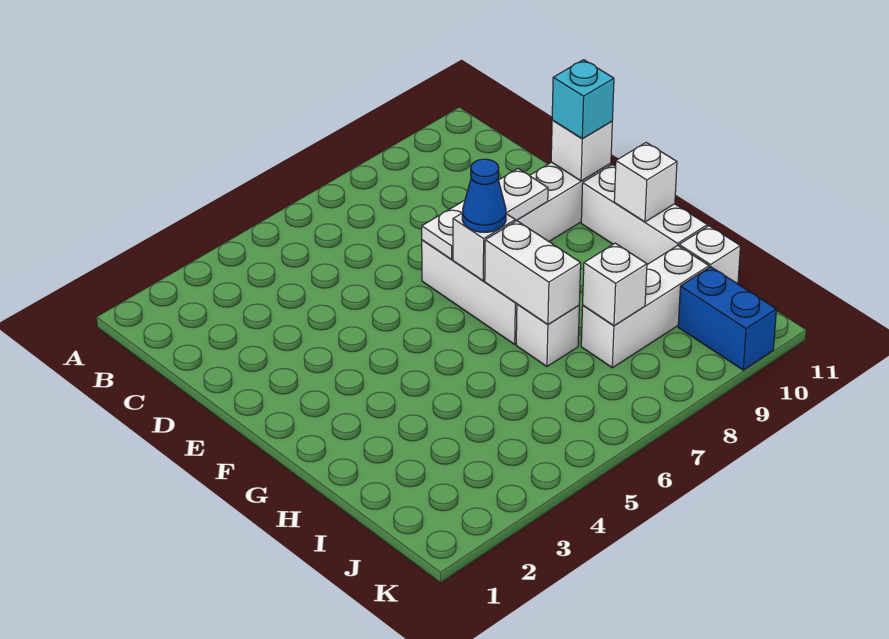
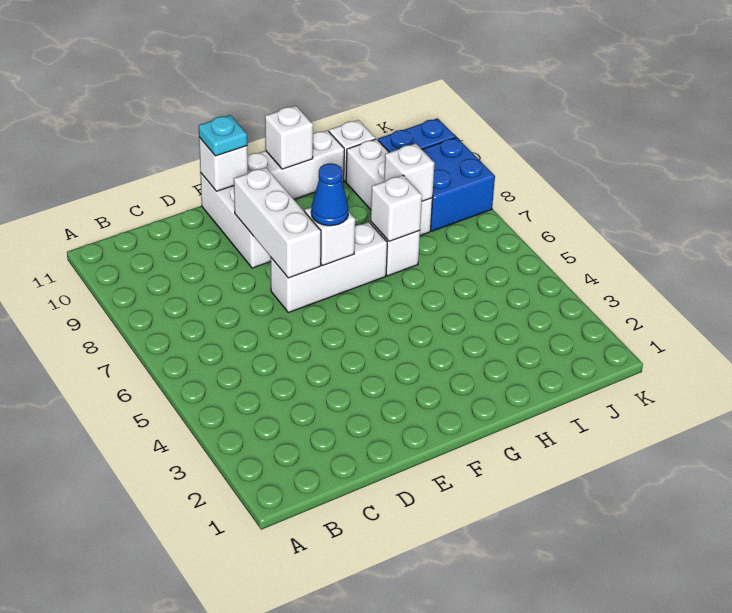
white 1x3 plate [422,169,548,259] -> white 1x3 brick [234,168,321,278]
cyan 1x1 brick [552,60,614,139] -> cyan 1x1 plate [199,115,247,156]
white 1x2 brick [485,221,581,325] -> white 1x1 brick [371,175,422,241]
none -> blue 2x2 brick [422,137,495,231]

